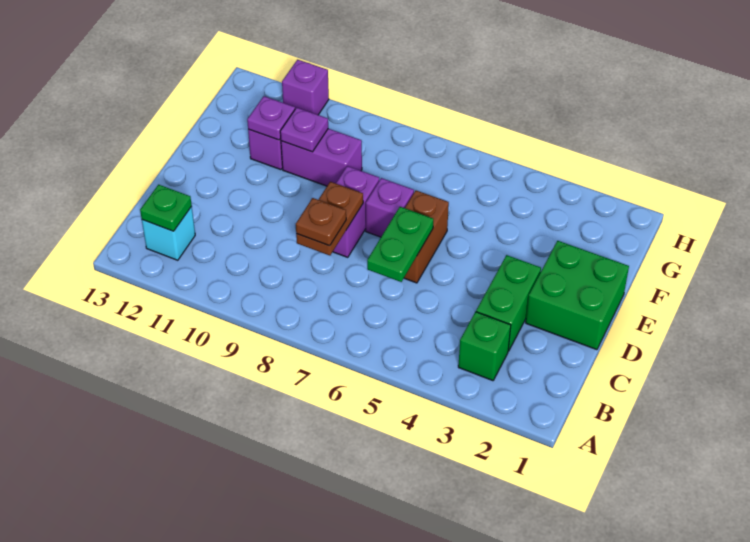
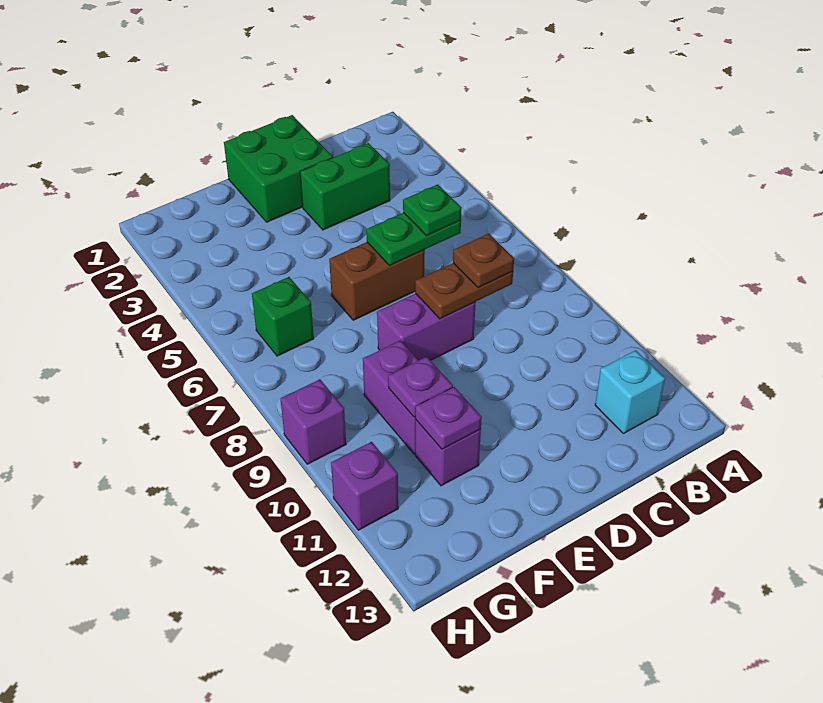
green 1x1 brick [458,312,511,381] -> green 1x1 brick moved to [252,277,314,356]
green 1x1 plate [140,185,192,231] -> green 1x1 plate moved to [403,184,462,236]
purple 1x1 brick [366,178,414,237] -> purple 1x1 brick moved to [281,379,346,464]

